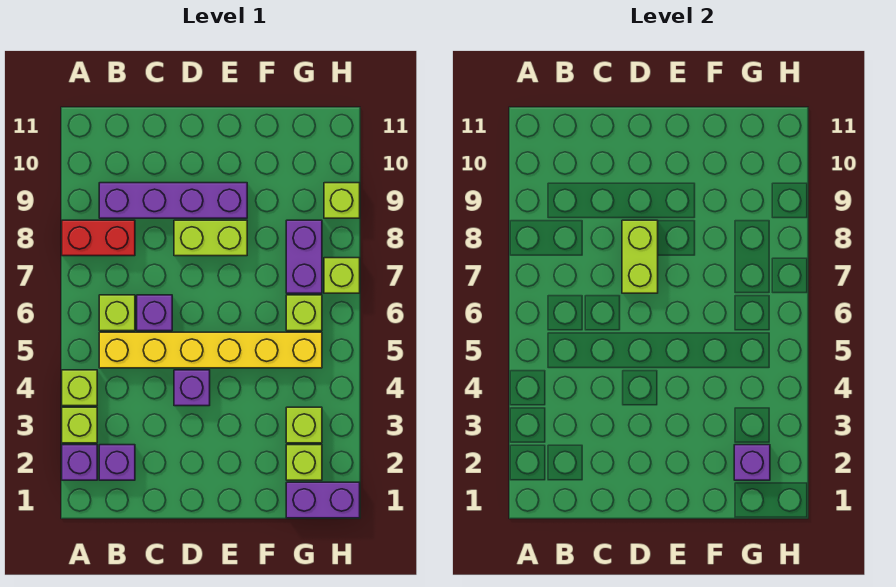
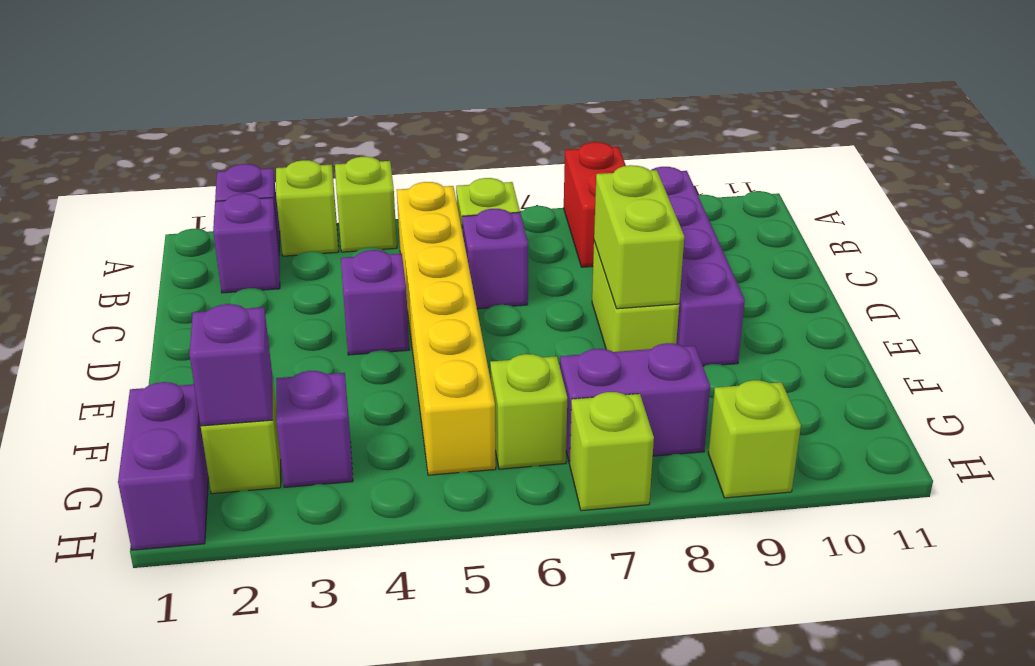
lime 1x2 brick [622,220,658,293] -> lime 1x2 brick turned to [594,165,684,309]
lime 1x1 brick [286,407,322,443] -> purple 1x1 brick [276,371,353,487]

